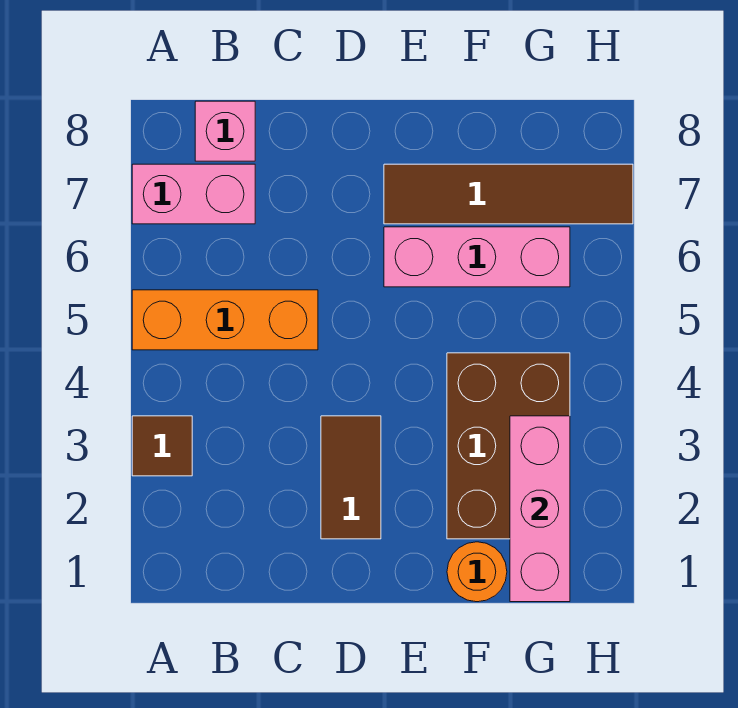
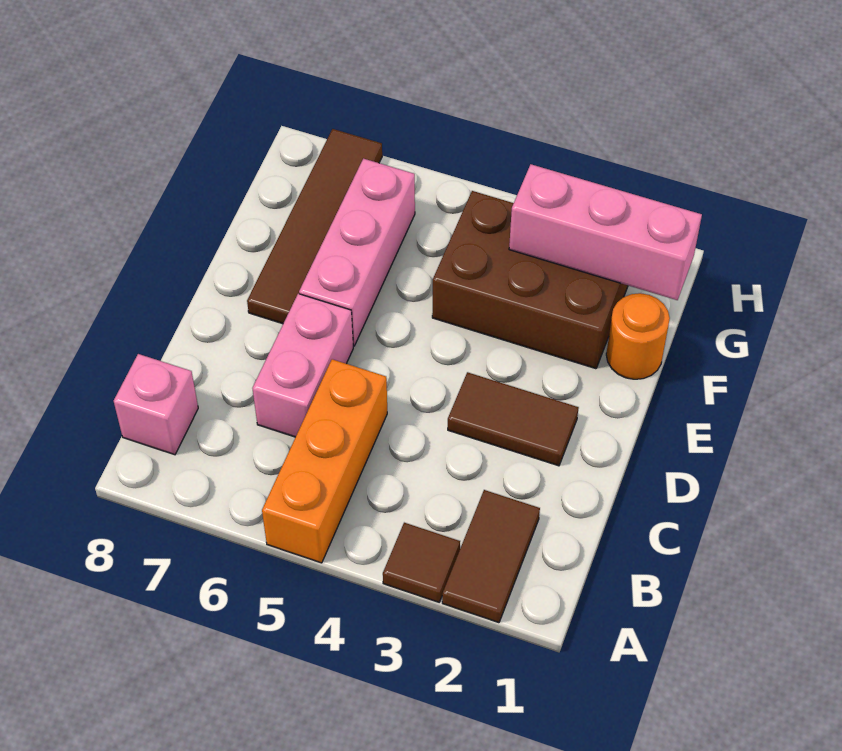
none -> brown 1x2 tile [442,490,540,623]
pink 1x2 brick [132,164,255,224] -> pink 1x2 brick moved to [252,294,353,437]

